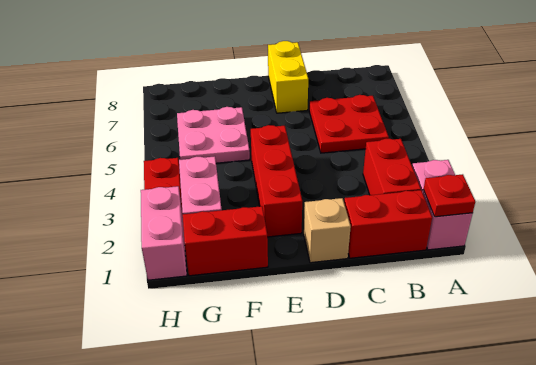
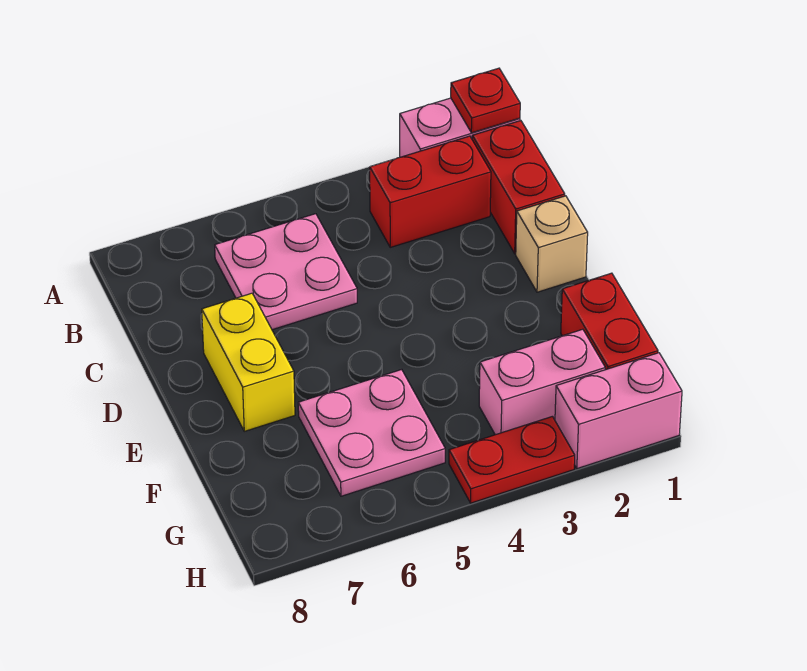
red 2x2 plate [309,95,389,153] -> pink 2x2 plate [215,214,357,330]
yellow 1x2 brick [268,41,308,113] -> yellow 1x2 brick turned to [202,293,295,431]
red 1x3 brick [251,125,302,237] -> none

